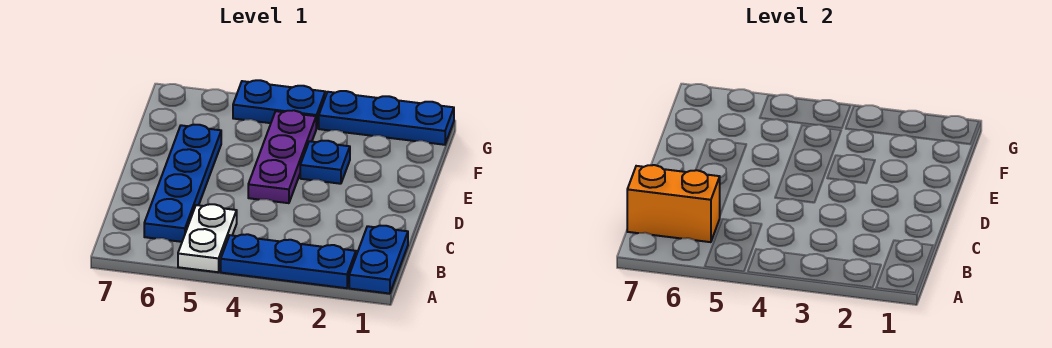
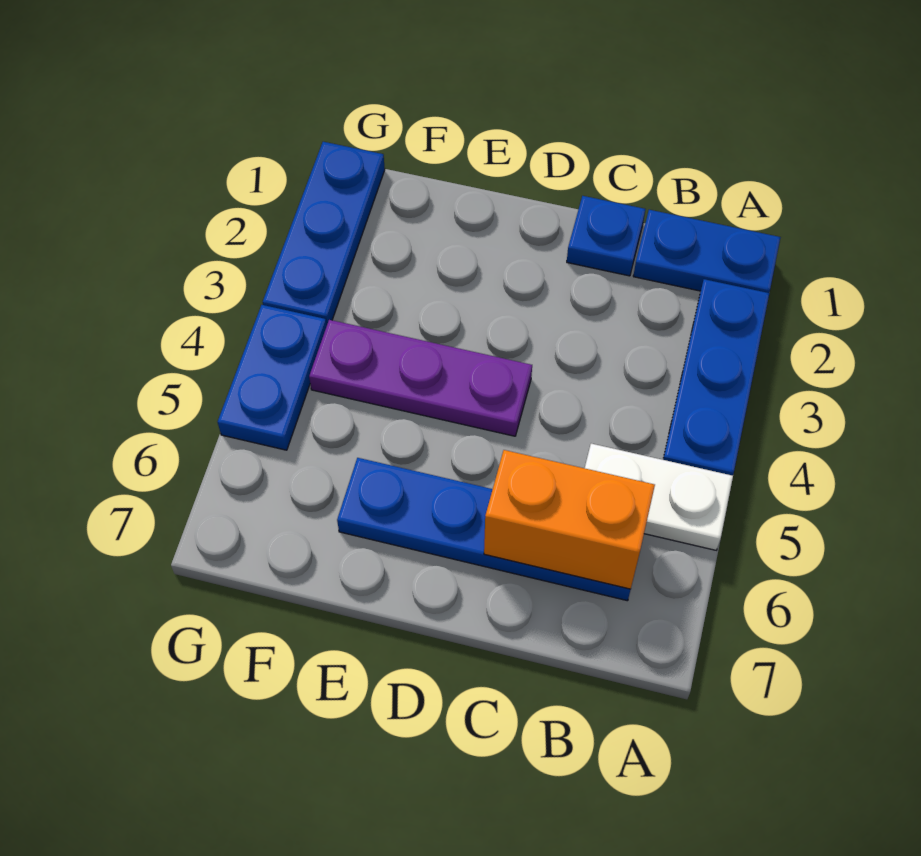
orange 1x2 brick [627,165,720,242] -> orange 1x2 brick turned to [484,450,655,589]
blue 1x1 plate [300,141,350,184] -> blue 1x1 plate moved to [567,196,645,276]

